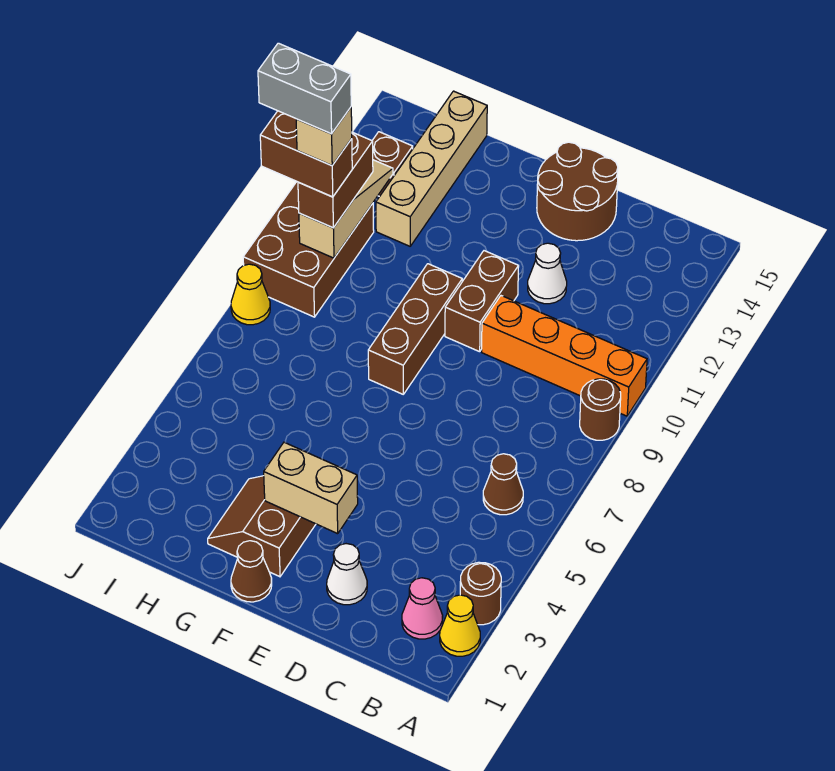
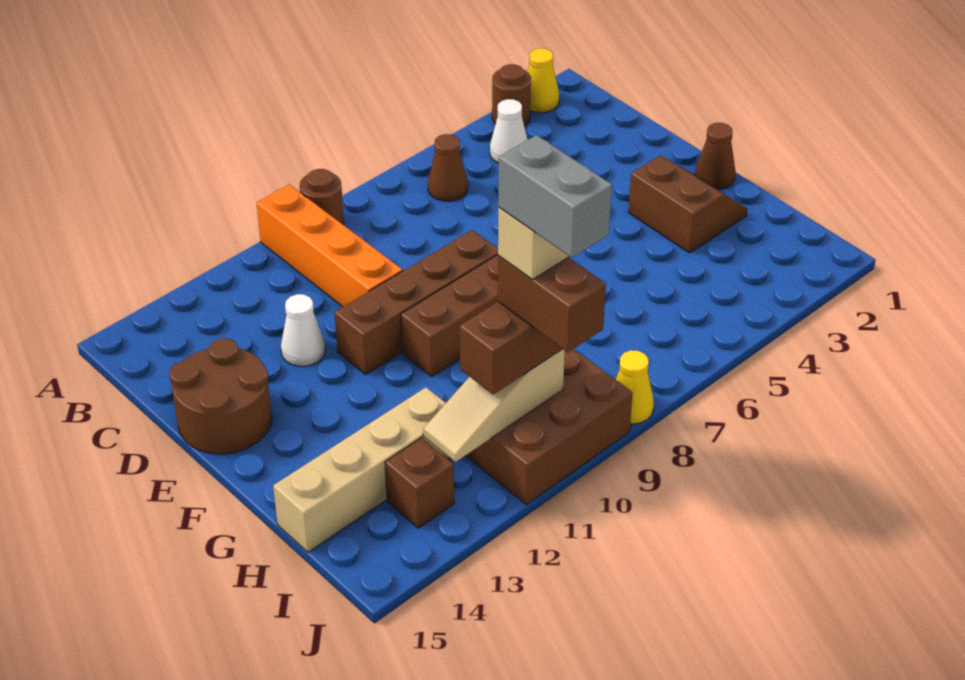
pink 1x1 cone [402,578,443,639] -> none
white 1x1 cone [327,544,367,605] -> white 1x1 cone moved to [490,99,528,163]
tan 1x2 brick [264,442,358,534] -> none
brown 1x2 brick [445,251,519,352] -> brown 1x4 brick [335,230,498,374]
brown 2x2 slope [208,476,316,577] -> brown 2x2 slope turned to [628,155,747,253]

